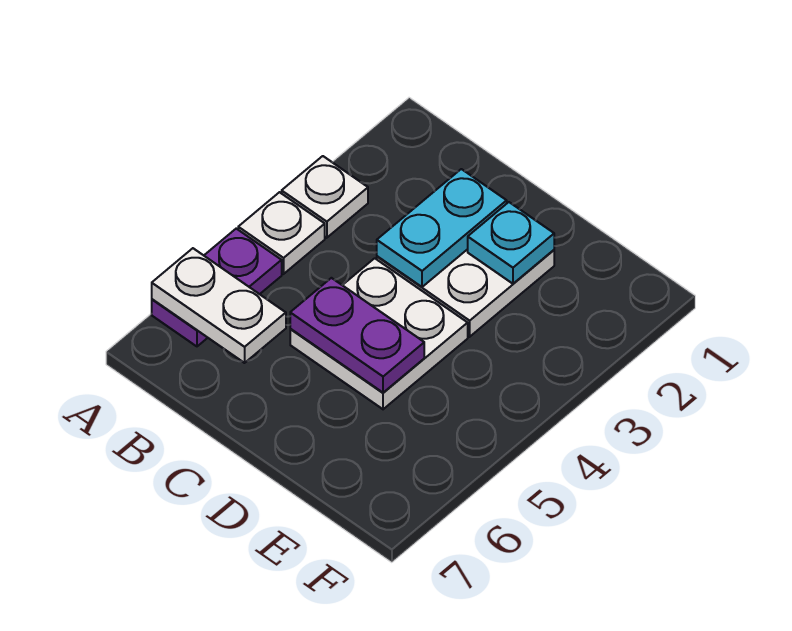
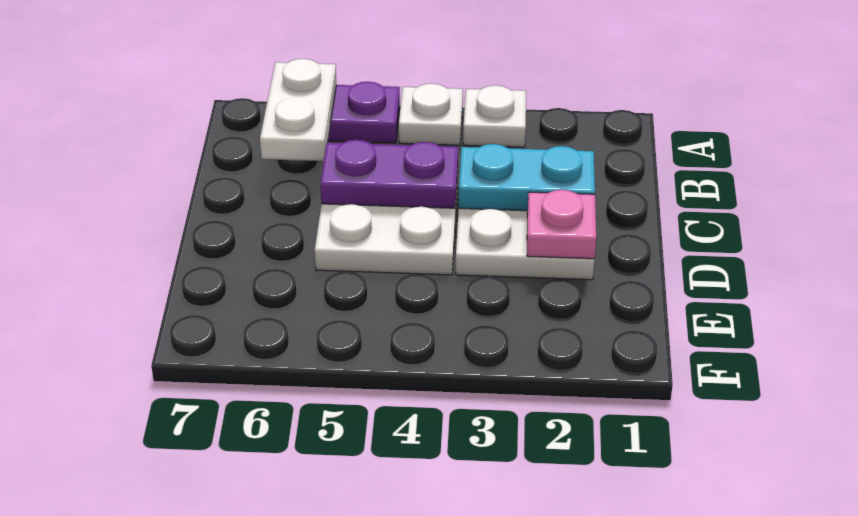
purple 1x2 plate [290,278,424,393] -> purple 1x2 plate turned to [320,140,458,208]
cyan 1x1 plate [468,202,554,284] -> pink 1x1 plate [527,190,596,259]

